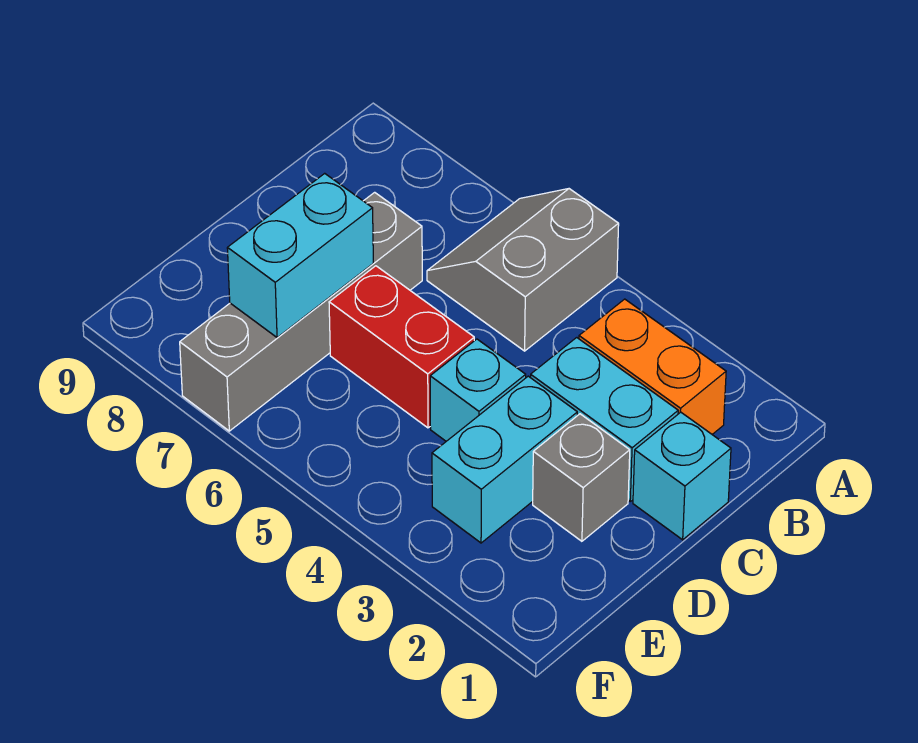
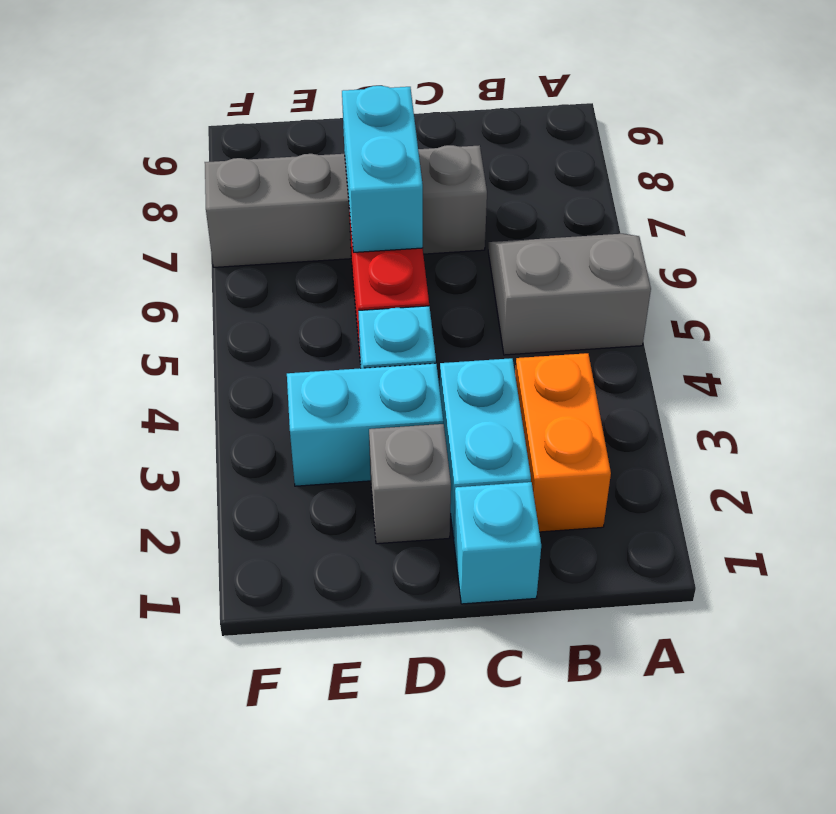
cyan 1x2 brick [227,173,373,338] -> cyan 1x2 brick turned to [342,86,423,253]

